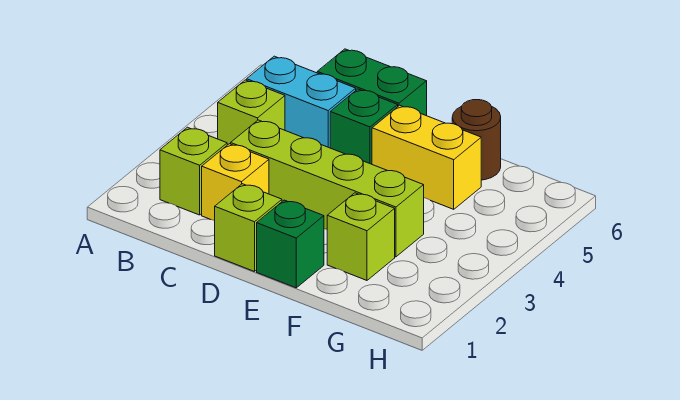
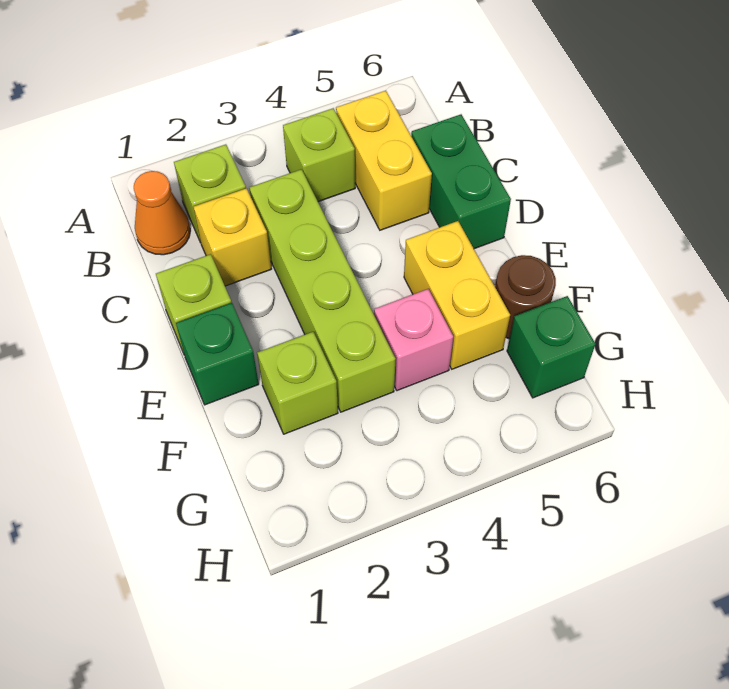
none -> orange 1x1 cone [134,171,190,255]
cyan 1x2 brick [247,56,356,148] -> yellow 1x2 brick [336,91,432,230]
green 1x1 brick [330,89,398,164] -> green 1x1 brick moved to [507,296,595,398]
none -> pink 1x1 brick [374,289,453,391]

